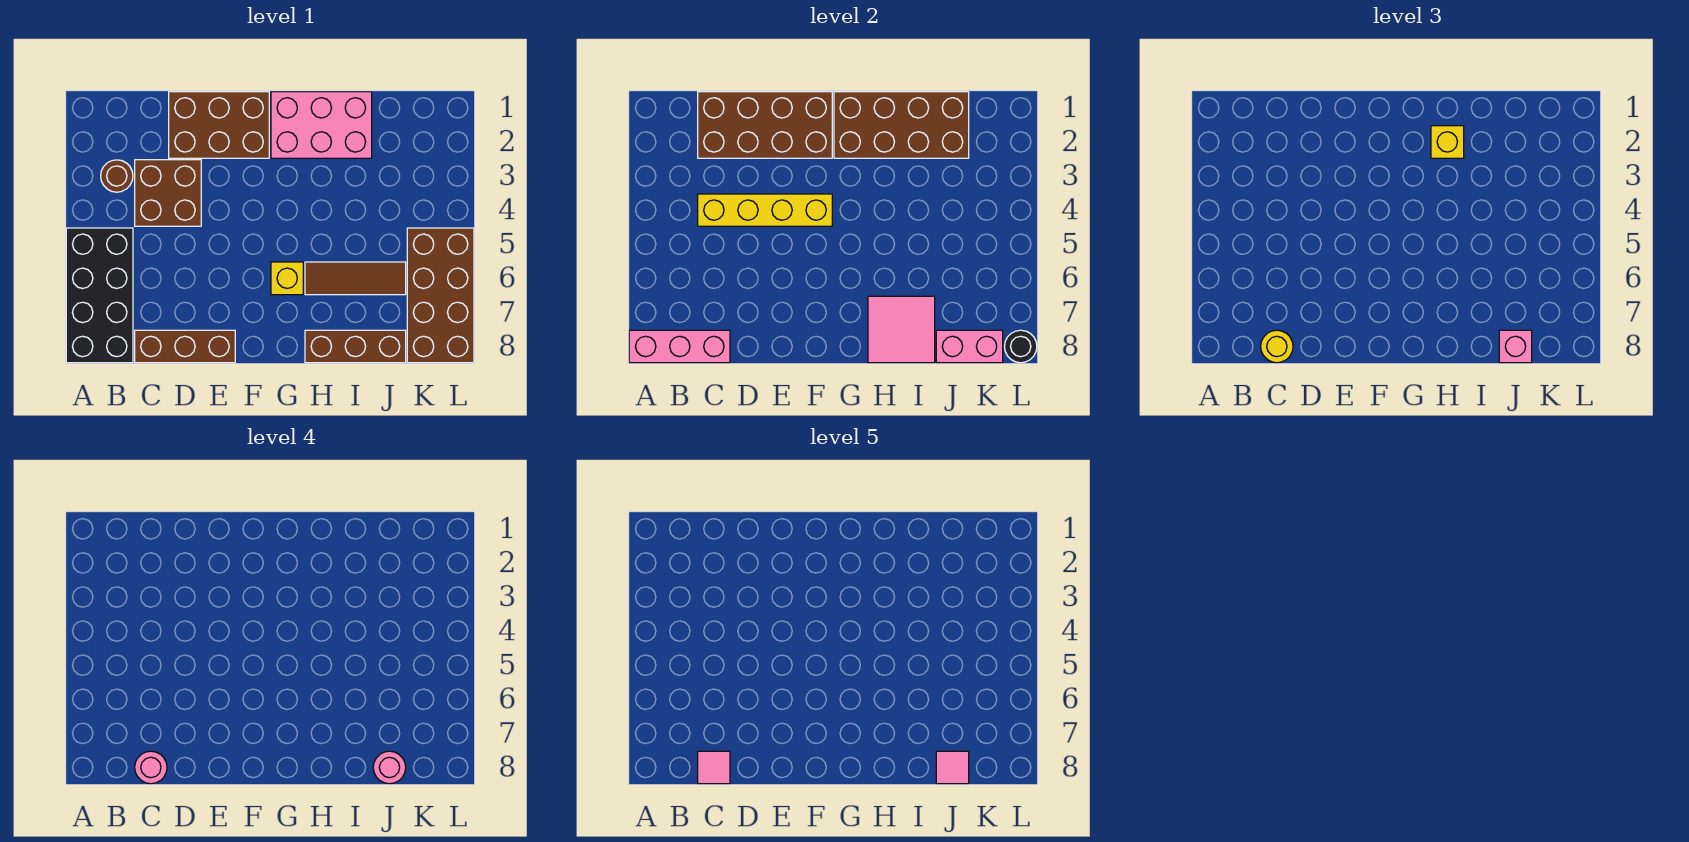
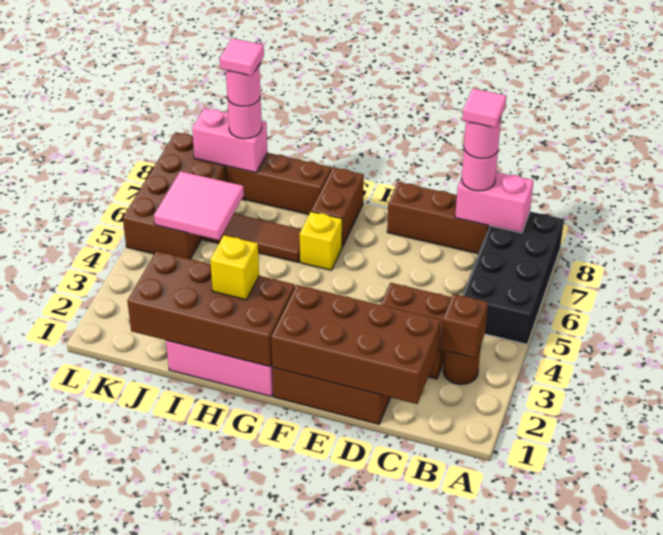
pink 1x3 brick [629,330,730,363] -> pink 1x2 brick [455,172,534,233]
none -> brown 1x1 brick [441,294,488,358]
yellow 1x4 brick [698,194,832,226] -> none
yellow 1x1 round brick [1261,330,1293,363] -> pink 1x1 round brick [462,149,498,191]
none -> brown 1x2 brick [311,167,364,247]
pink 2x2 tile [868,296,935,363] -> pink 2x2 tile moved to [154,171,244,240]
pink 1x1 brick [1499,330,1532,363] -> pink 1x1 round brick [227,97,262,139]
black 1x1 round brick [1005,330,1037,363] -> none

